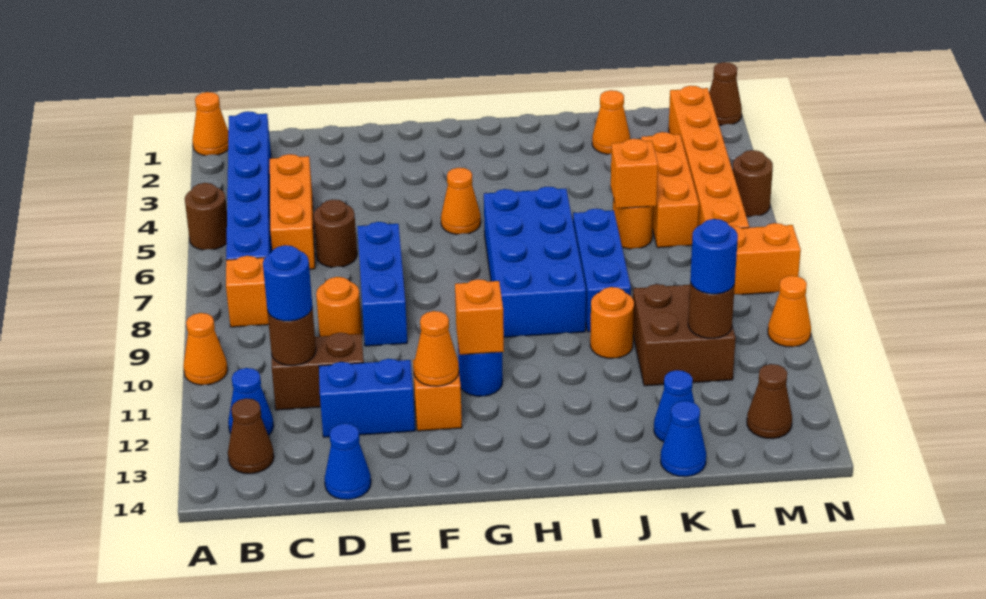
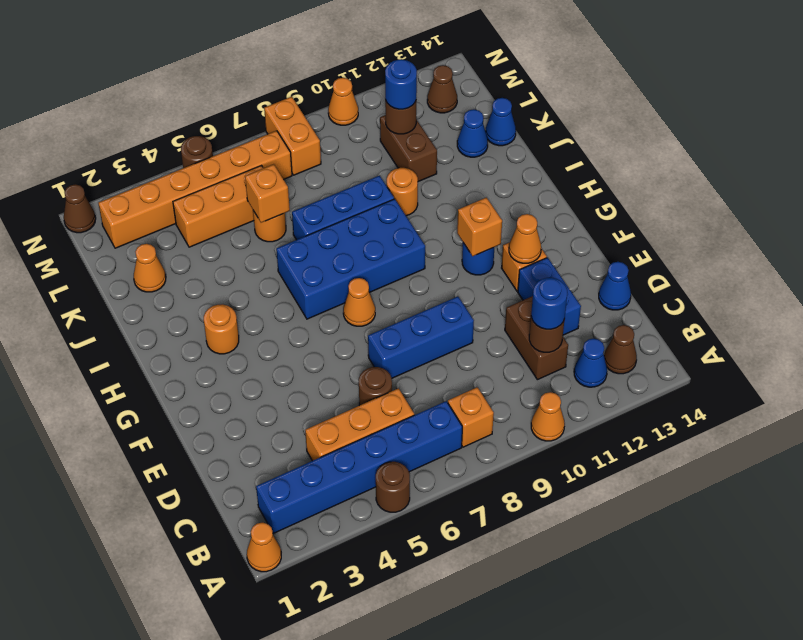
orange 1x1 round brick [316,277,362,336] -> orange 1x1 round brick moved to [204,304,239,354]
orange 1x1 cone [441,168,481,234] -> orange 1x1 cone moved to [343,278,375,326]
brown 2x2 brick [633,284,736,386] -> brown 1x2 brick [380,115,437,182]

